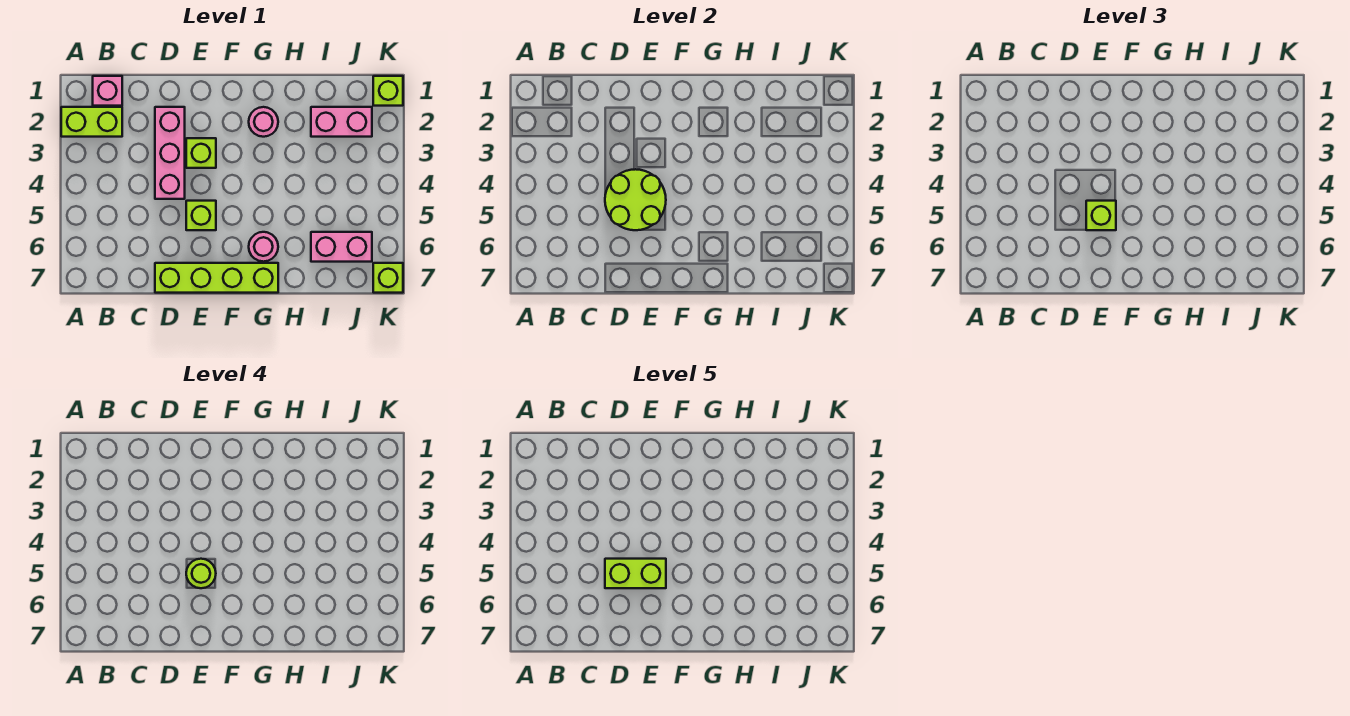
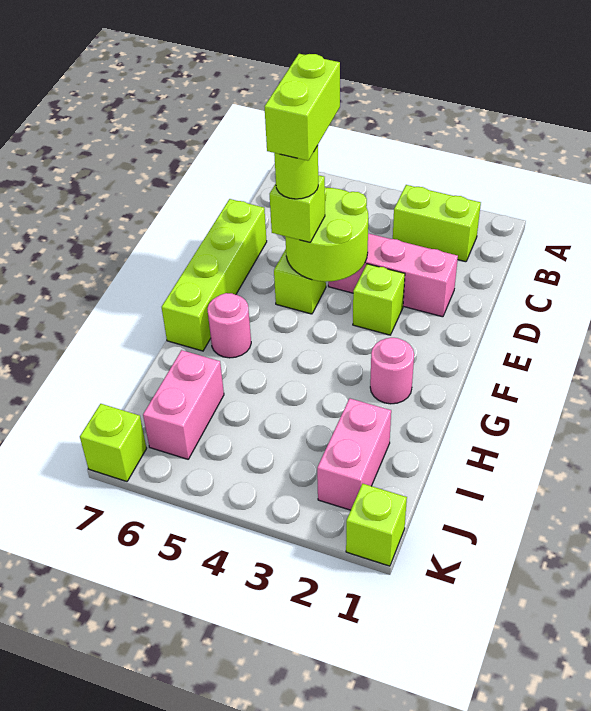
lime 1x2 brick [61,107,122,137] -> lime 1x2 brick turned to [393,185,481,262]
pink 1x1 brick [93,76,122,106] -> none

